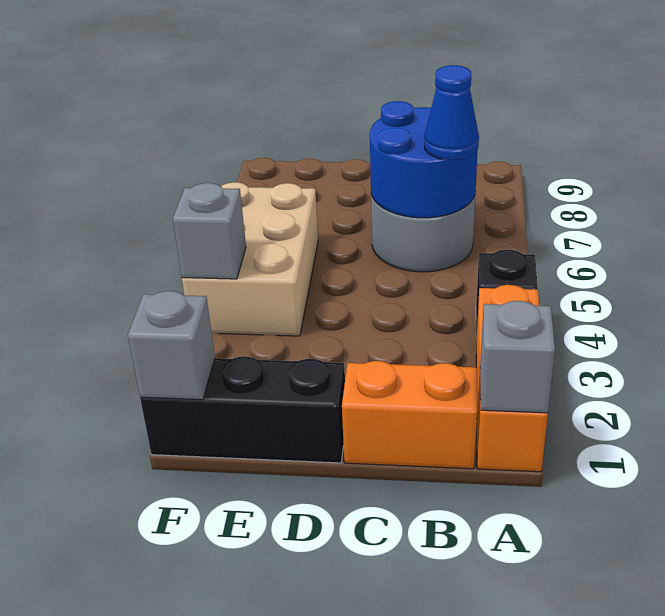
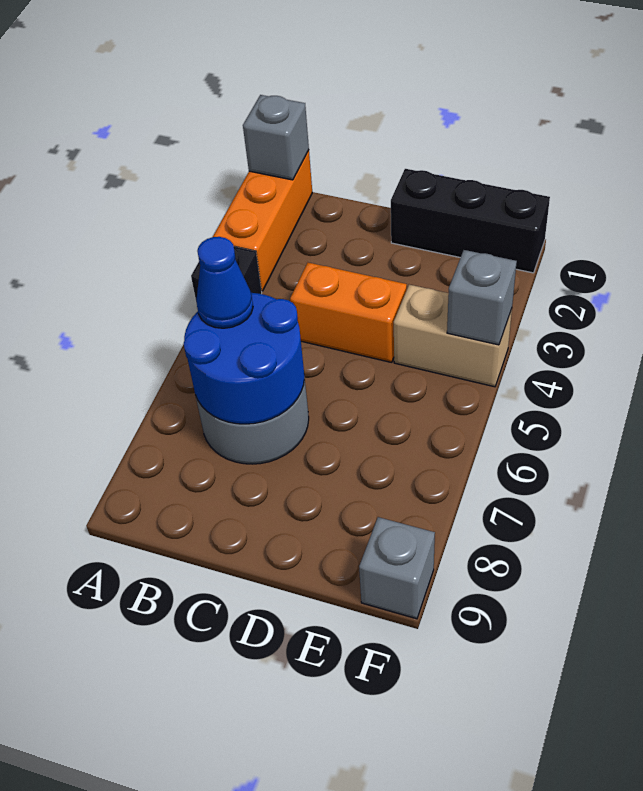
orange 1x2 brick [342,361,477,469] -> orange 1x2 brick moved to [290,263,407,362]
tan 2x3 brick [182,182,318,336] -> tan 1x2 brick [394,285,512,387]
grey 1x1 brick [128,291,215,400] -> grey 1x1 brick moved to [359,517,435,619]

